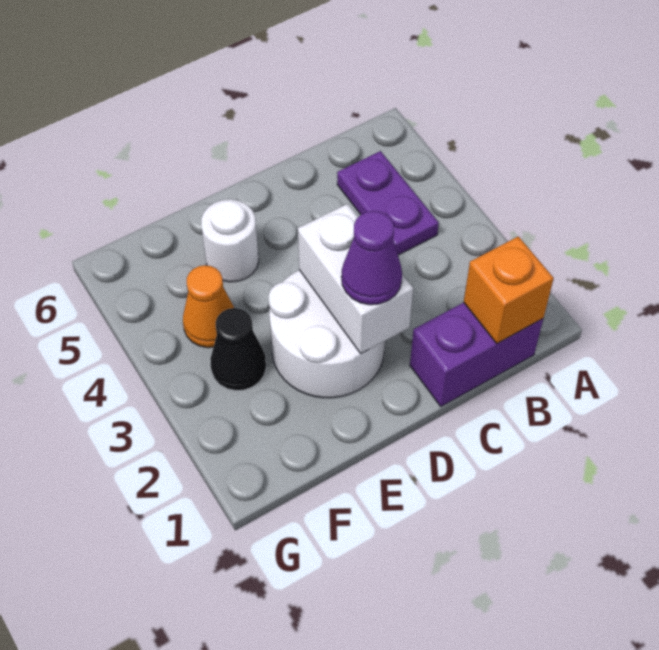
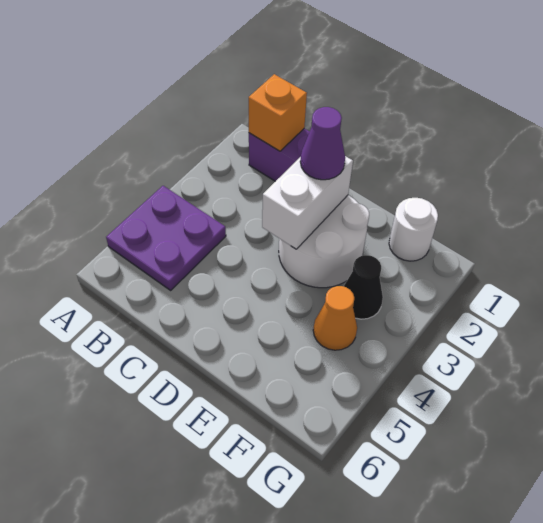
purple 1x2 plate [337,151,439,255] -> purple 2x2 plate [106,186,226,290]
white 1x1 round brick [201,199,259,282] -> white 1x1 round brick moved to [389,198,438,261]

